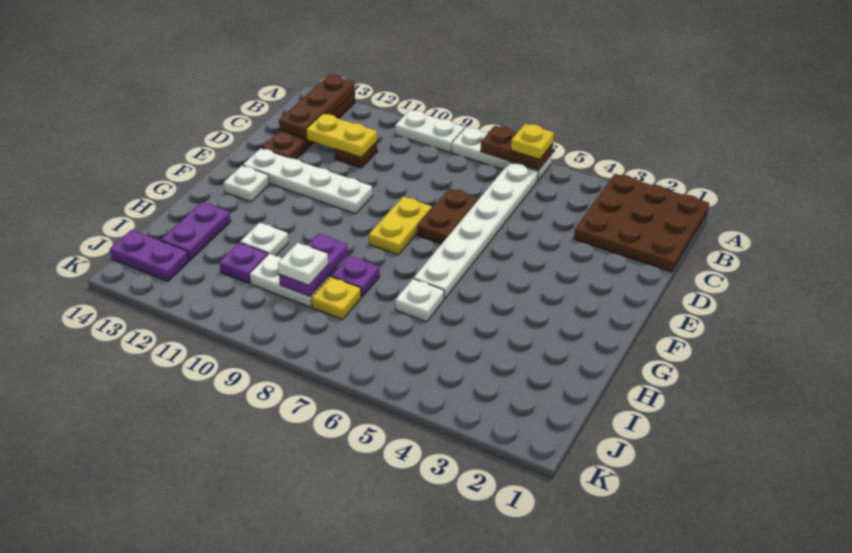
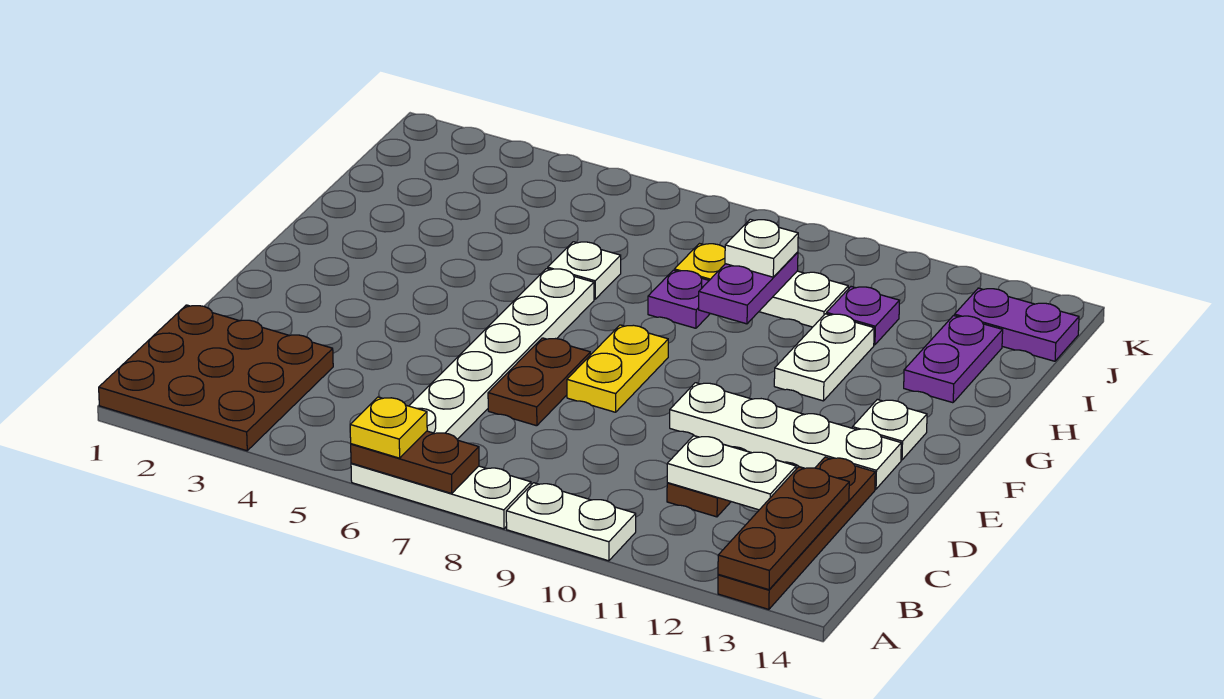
yellow 1x2 plate [306,114,377,157] -> white 1x2 plate [667,436,796,510]
white 1x1 plate [240,223,288,256] -> white 1x2 plate [774,314,874,401]

